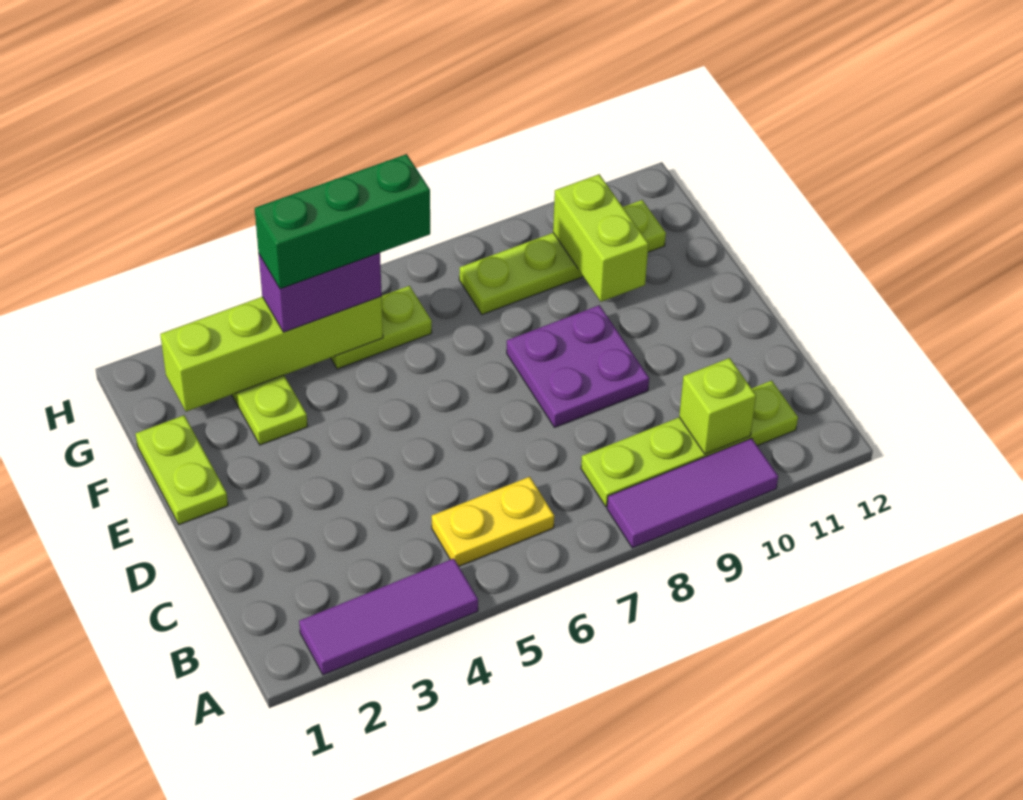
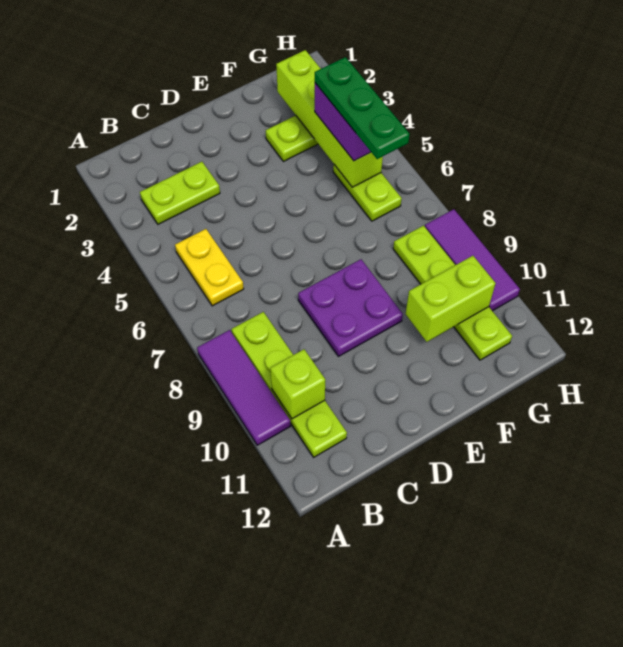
purple 1x3 tile [299,558,478,675] -> purple 1x3 tile moved to [425,209,520,311]
lime 1x2 plate [136,415,228,525] -> lime 1x2 plate moved to [140,162,220,224]
green 1x3 brick [255,154,430,289] -> green 1x3 plate [315,57,409,159]

